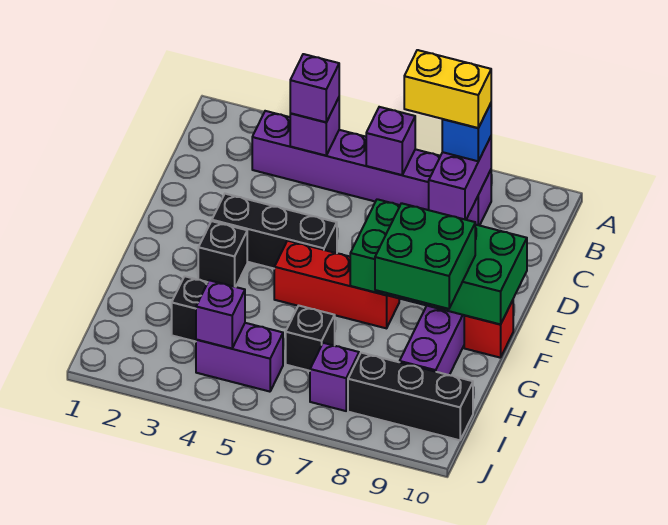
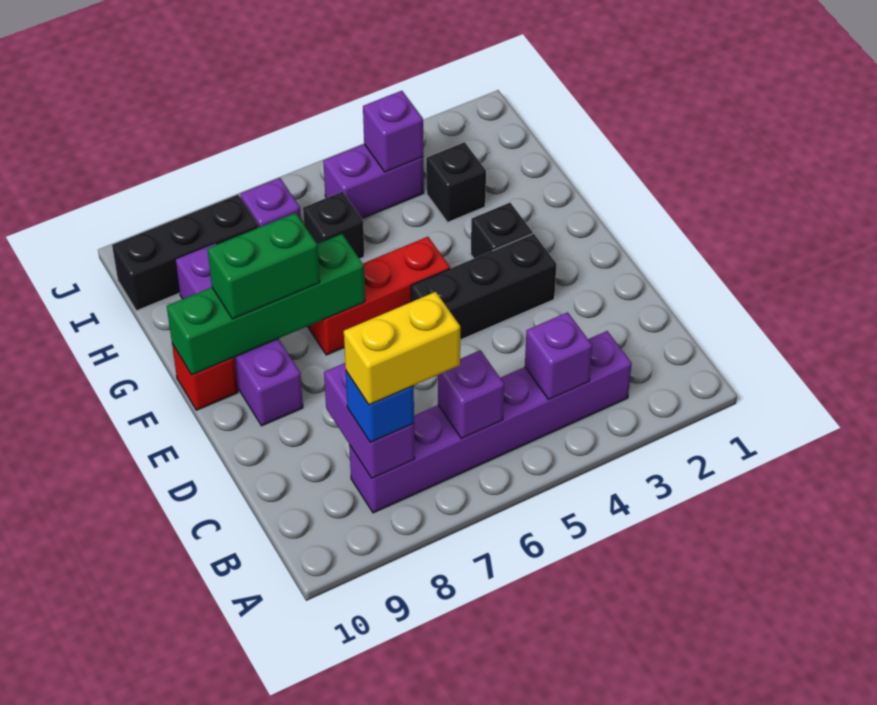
purple 1x1 brick [290,54,339,122] -> none
green 2x4 brick [350,199,527,324] -> green 1x4 brick [167,234,365,375]
green 2x2 brick [375,203,475,309] -> green 1x2 brick [207,213,320,319]

